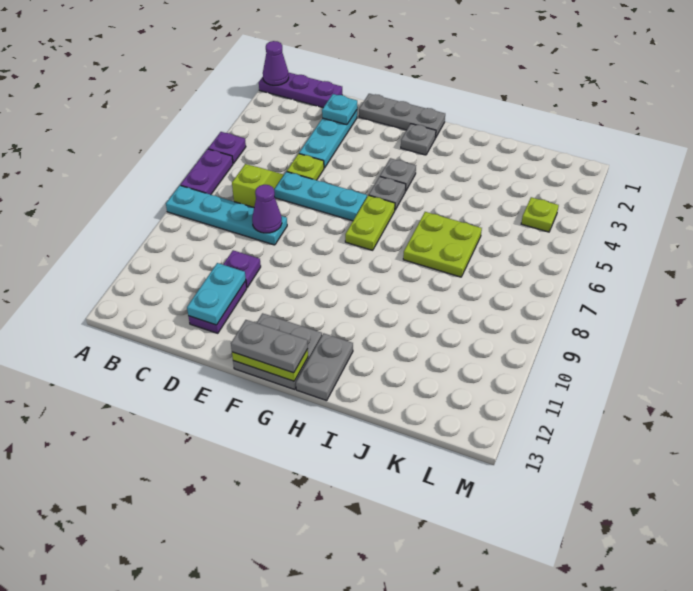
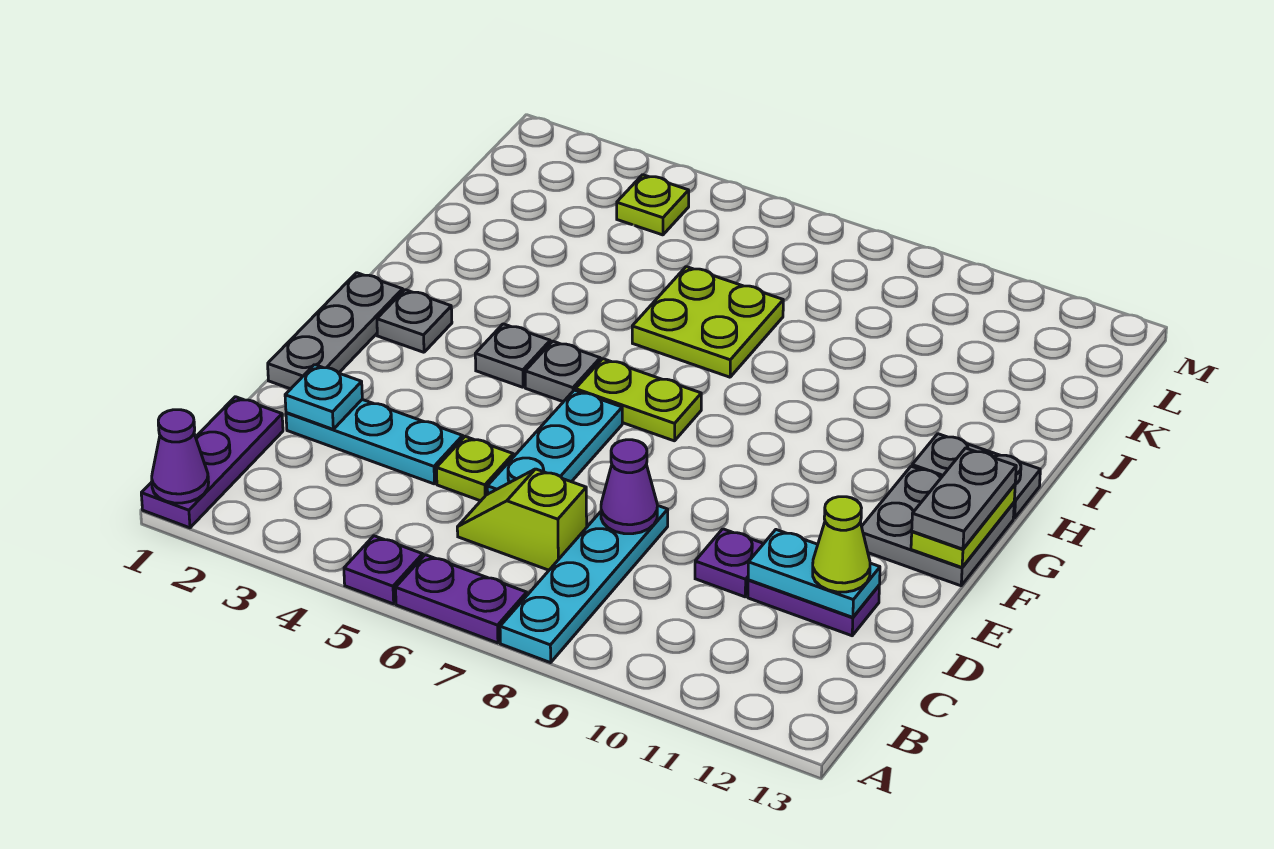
none -> lime 1x1 cone [813,497,870,592]

